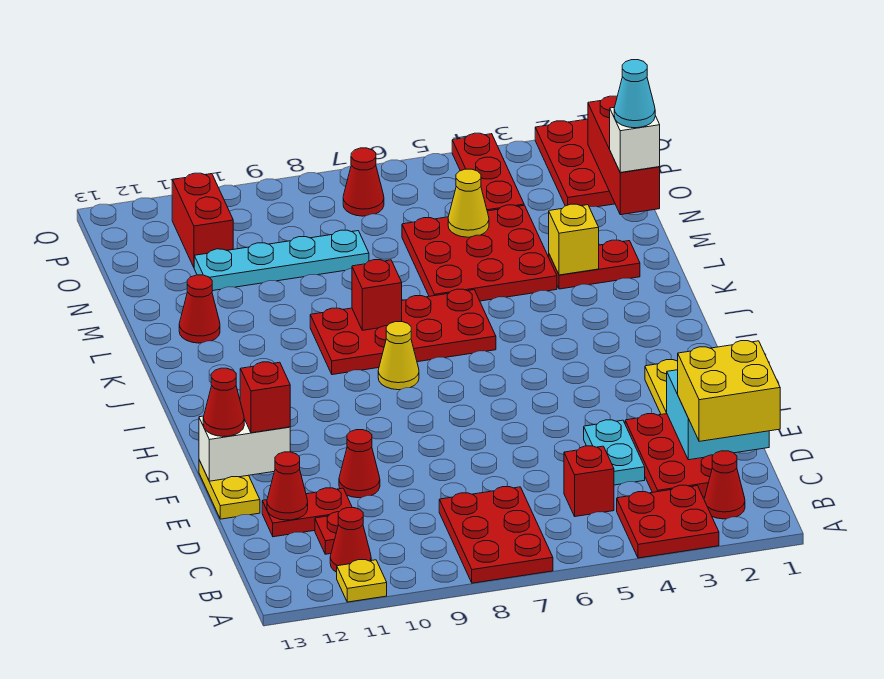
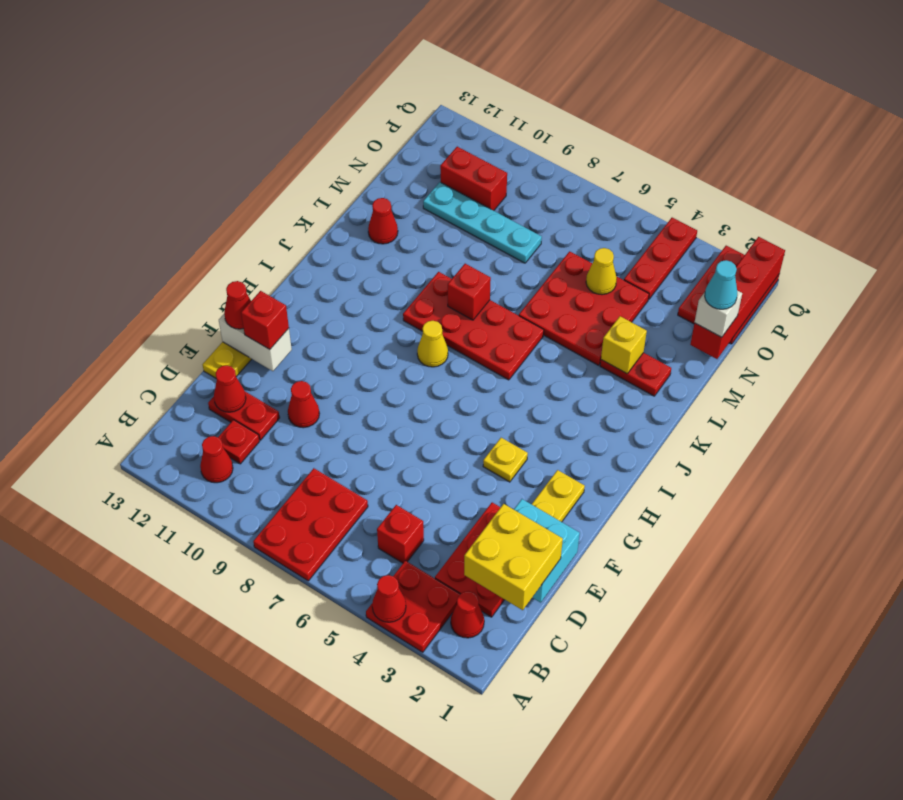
yellow 1x1 plate [337,560,387,602] -> yellow 1x1 plate moved to [483,438,528,482]
cyan 1x2 plate [584,420,645,485] -> none
red 1x3 brick [588,96,660,215] -> red 1x4 brick [690,237,785,359]
red 1x2 brick [172,173,233,267] -> red 1x2 brick turned to [440,147,507,211]
red 1x1 cone [343,148,384,216] -> red 1x1 cone moved to [372,575,406,622]

